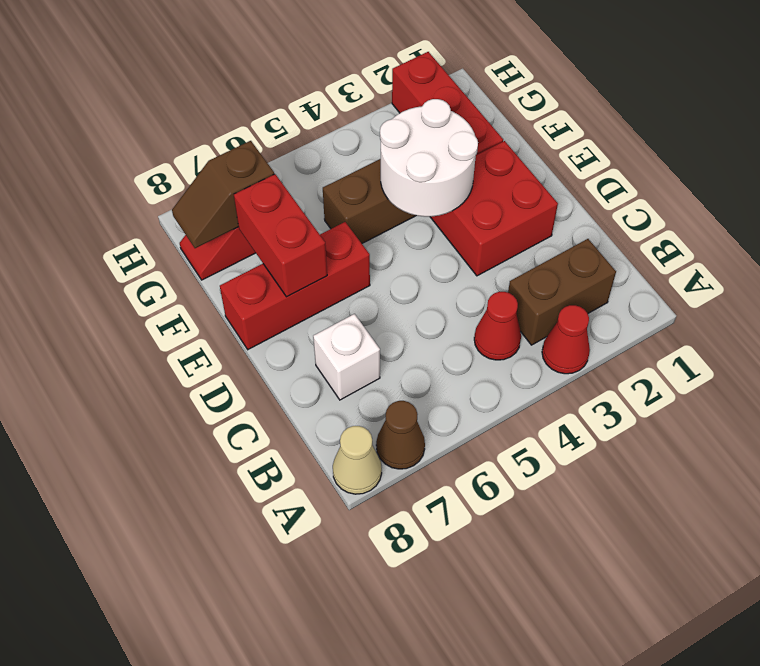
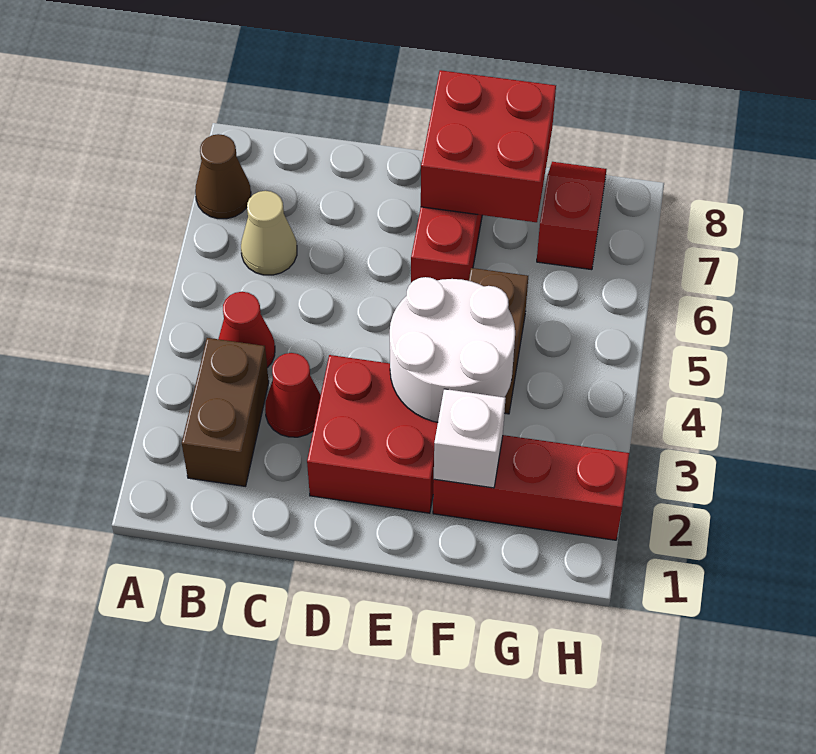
red 1x1 cone [542,305,590,374] -> red 1x1 cone moved to [265,353,321,437]
tan 1x1 cone [333,426,382,494] -> tan 1x1 cone moved to [241,191,297,275]
white 1x1 brick [313,314,380,400] -> white 1x1 brick moved to [434,389,506,488]
red 1x2 brick [234,174,327,297] -> red 2x2 brick [421,70,556,222]
brown 1x2 slope [172,141,274,248] -> none

